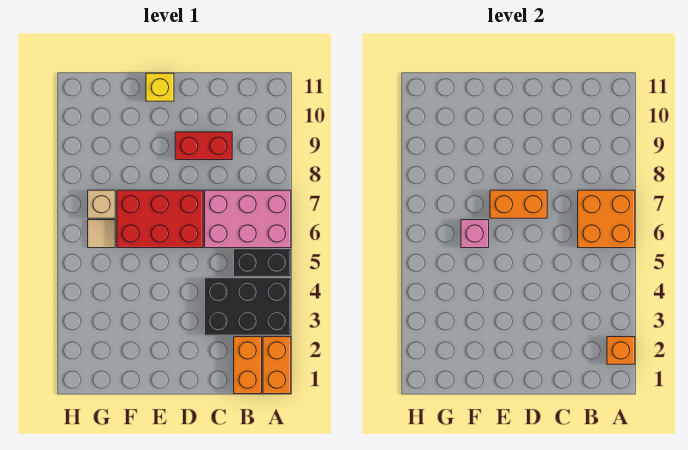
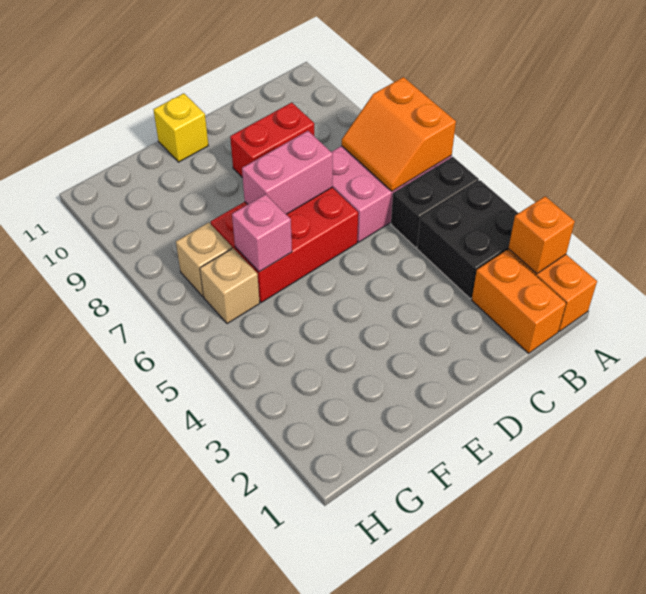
black 2x3 brick [205,278,291,335] -> black 2x2 brick [417,180,518,299]
orange 2x2 brick [578,190,635,248] -> orange 2x2 slope [342,77,456,191]
orange 1x2 brick [490,190,547,218] -> pink 1x2 brick [242,131,333,214]
tan 1x1 tile [88,220,115,248] -> tan 1x1 brick [200,248,260,324]

